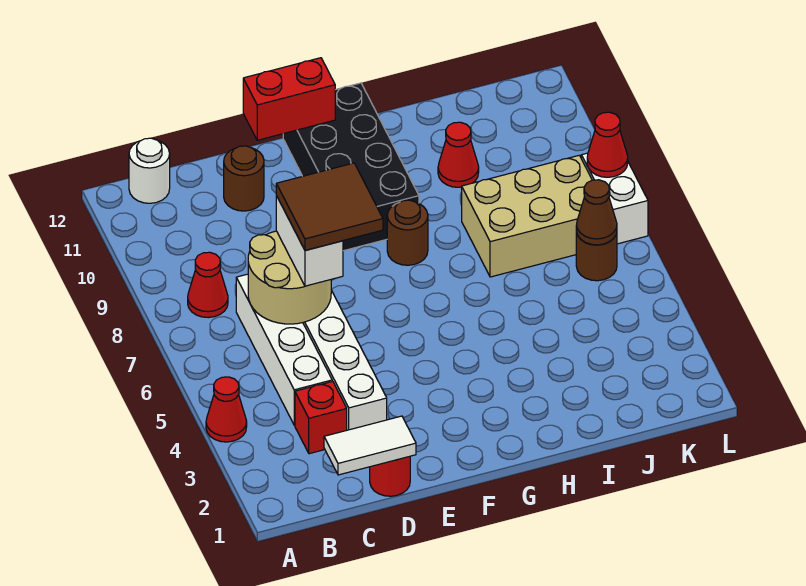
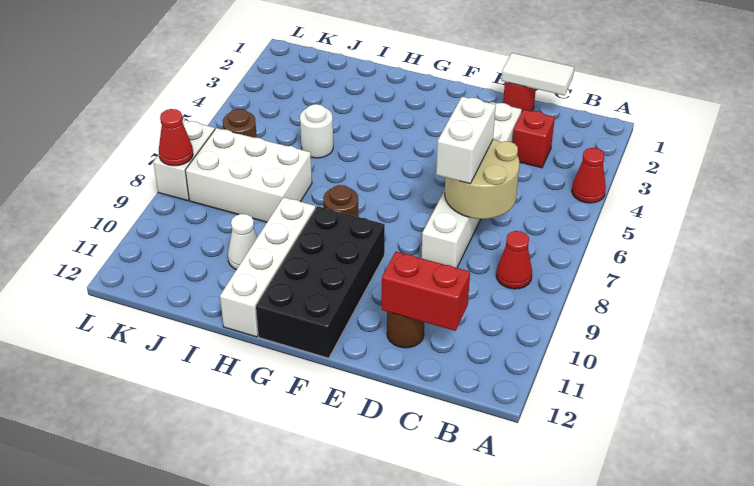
white 1x1 round brick [129,138,170,203] -> white 1x1 round brick moved to [300,104,333,158]
white 1x4 brick [236,274,332,425] -> white 1x4 brick moved to [220,197,316,337]
brown 2x2 tile [276,163,383,250] -> none
red 1x2 brick [243,58,335,140] -> red 1x2 brick moved to [382,252,470,331]
tan 2x3 brick [462,155,592,277] -> white 2x3 brick [185,128,312,222]
red 1x1 cone [438,122,479,187] -> white 1x1 cone [228,214,257,270]
brown 1x1 cone [576,180,617,245] -> none

